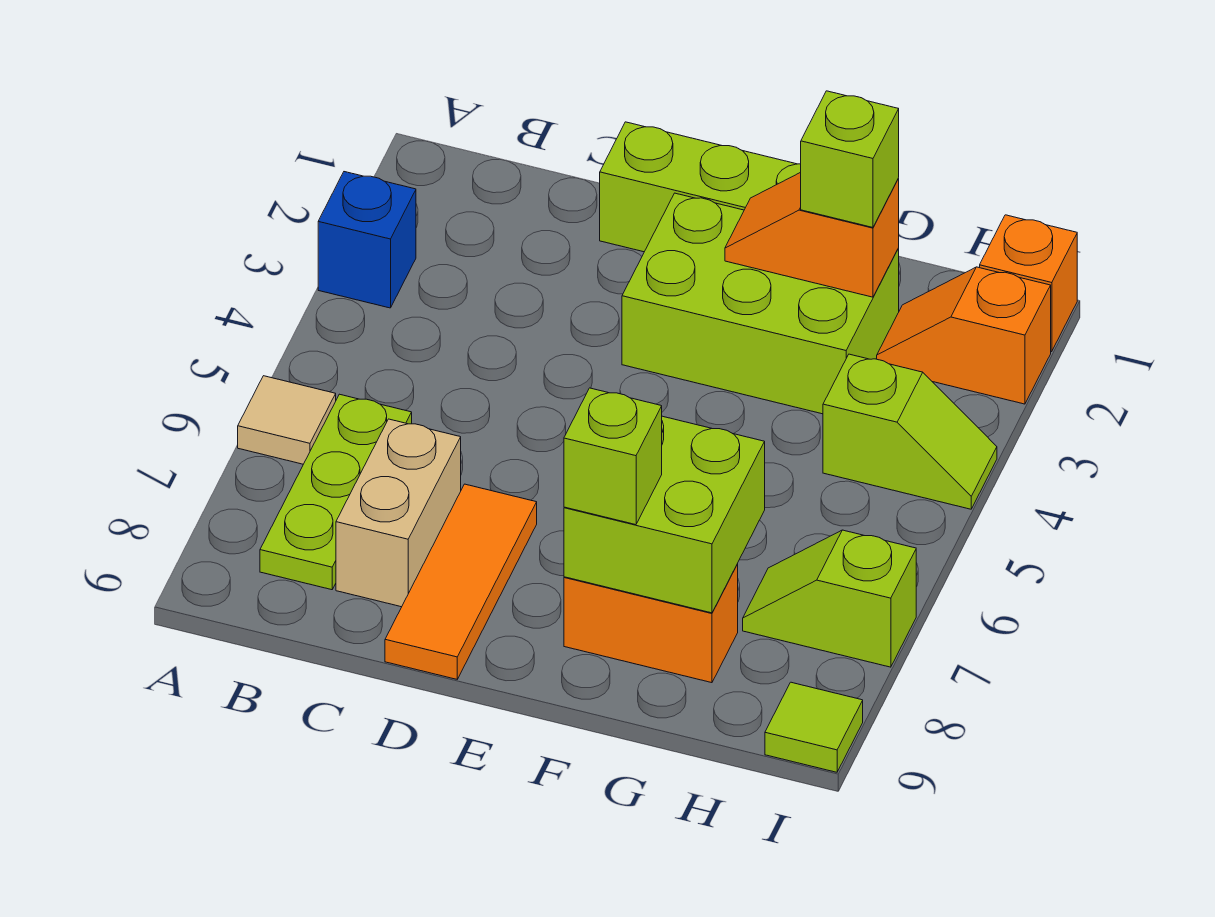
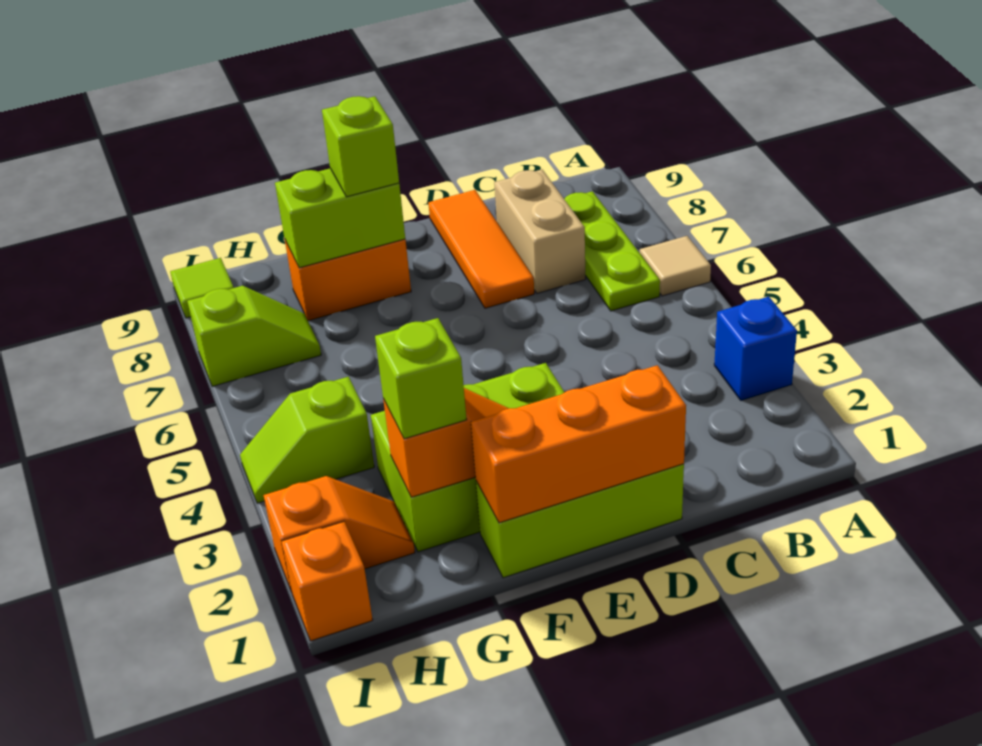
none -> orange 1x3 brick [471,365,686,523]
lime 2x2 brick [564,416,765,613] -> lime 1x2 brick [275,168,405,268]

